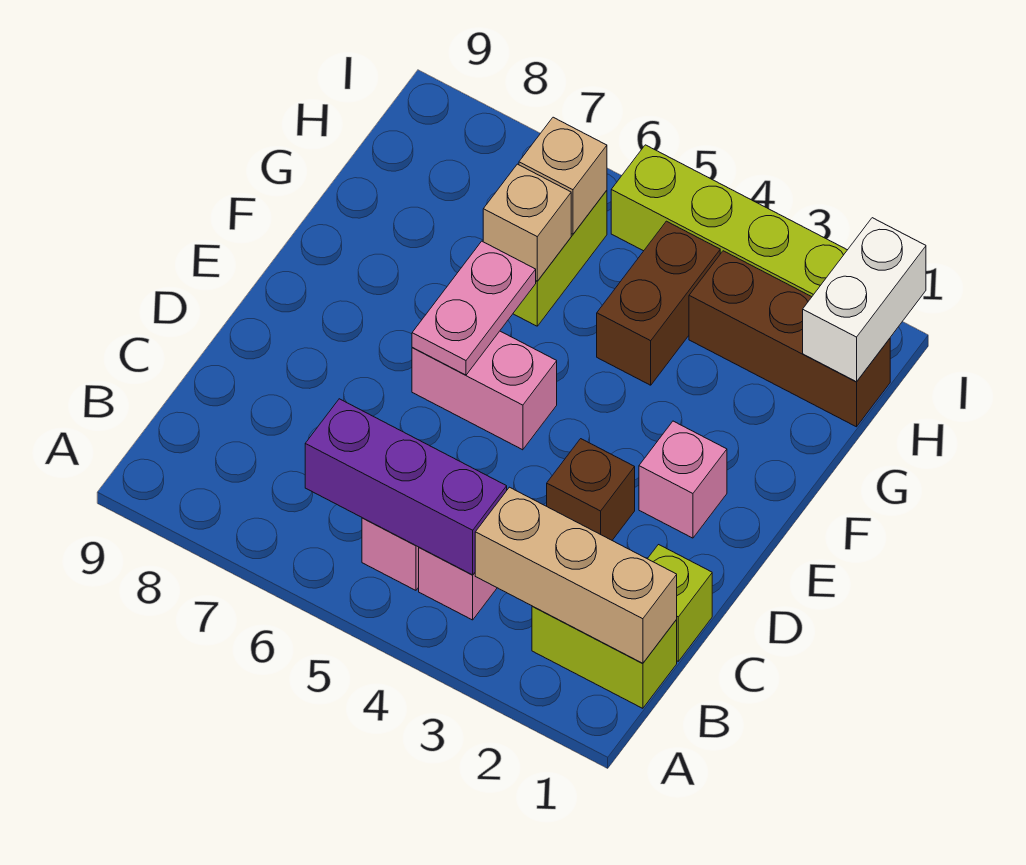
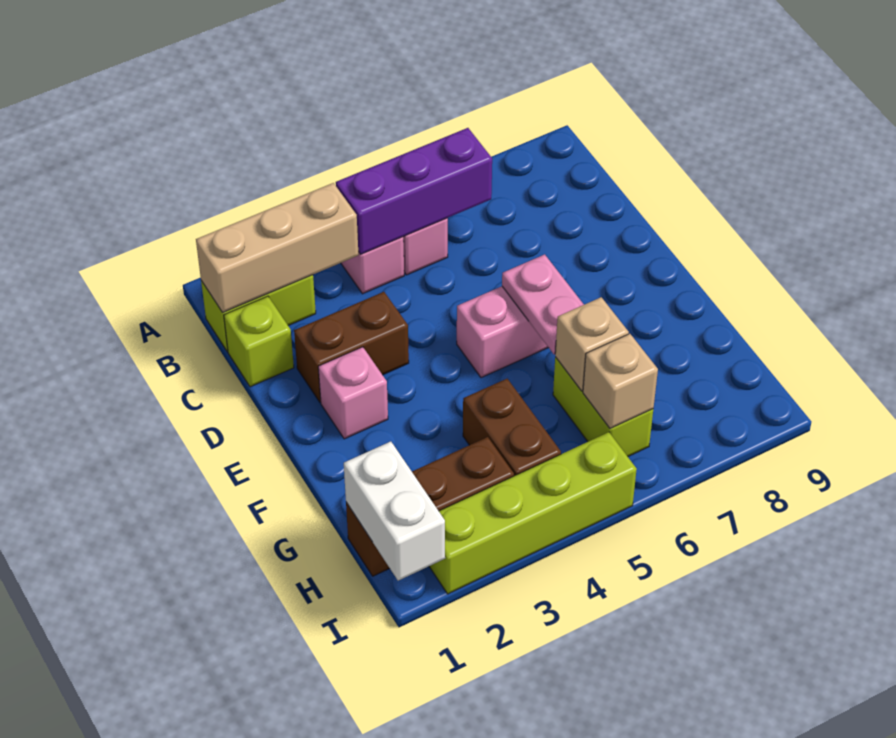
brown 1x1 brick [547,439,635,540] -> brown 1x2 brick [294,292,409,402]

